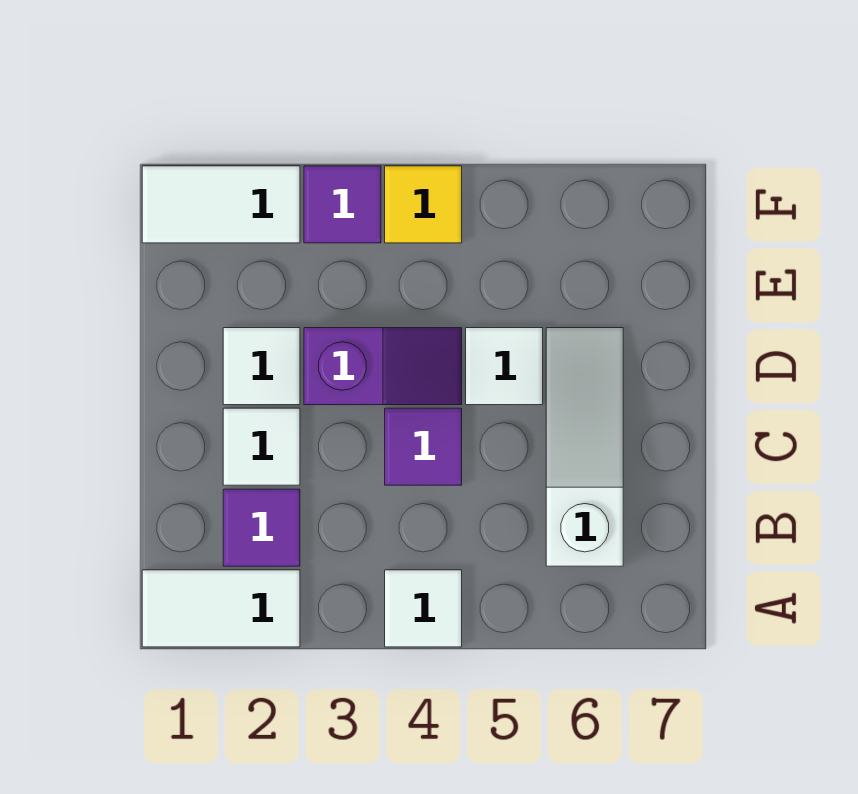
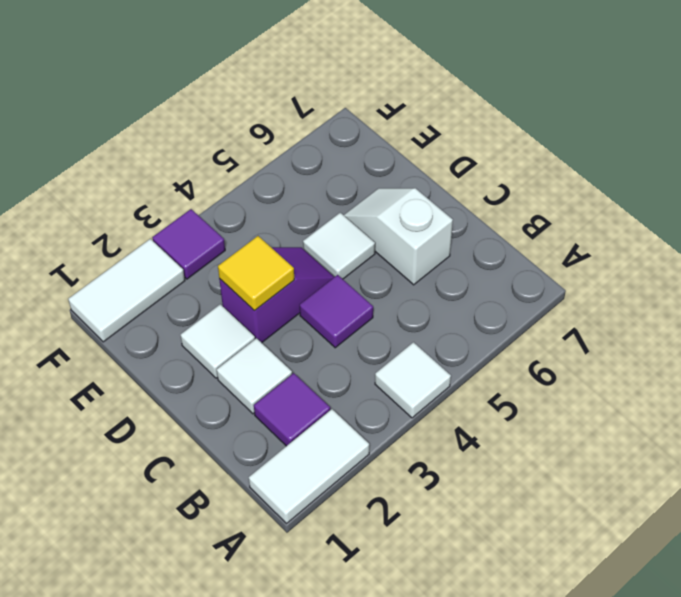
white 1x3 slope [546,328,623,566] -> white 1x2 slope [344,188,453,285]
yellow 1x1 tile [385,166,462,243] -> yellow 1x1 tile moved to [218,236,294,311]

